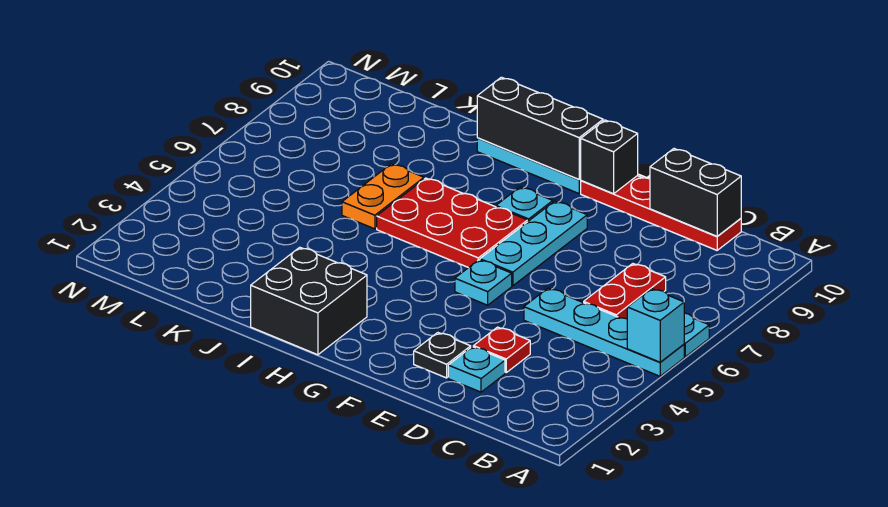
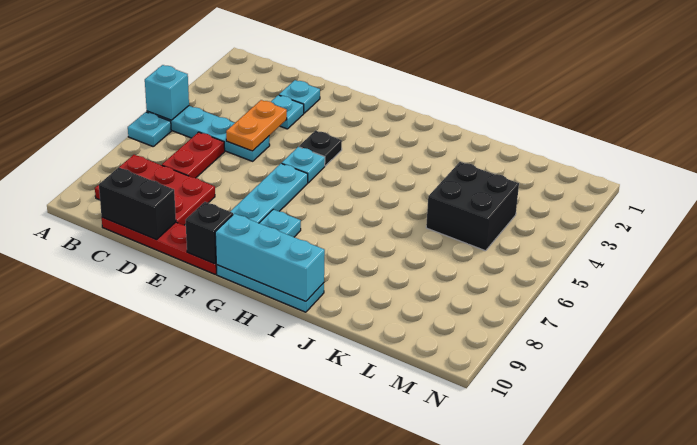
red 1x1 plate [473,327,530,372] -> cyan 1x1 plate [271,95,304,129]
black 1x1 plate [414,333,471,378] -> black 1x1 plate moved to [299,131,342,166]
red 2x3 plate [377,178,528,268] -> red 2x3 plate moved to [95,155,215,225]
black 1x3 brick [477,77,603,180] -> cyan 1x3 brick [215,214,325,301]
black 2x2 brick [251,247,367,355] -> black 2x2 brick moved to [426,162,519,251]
orange 1x2 plate [342,164,424,229] -> orange 1x2 plate moved to [226,100,287,151]

